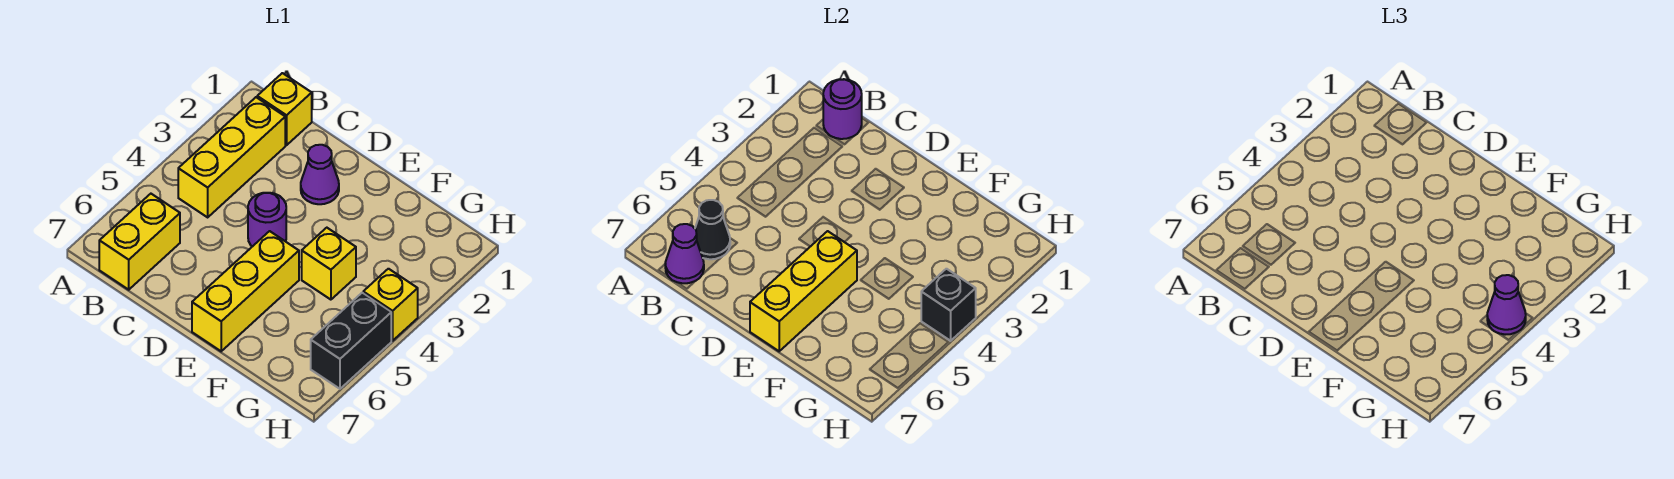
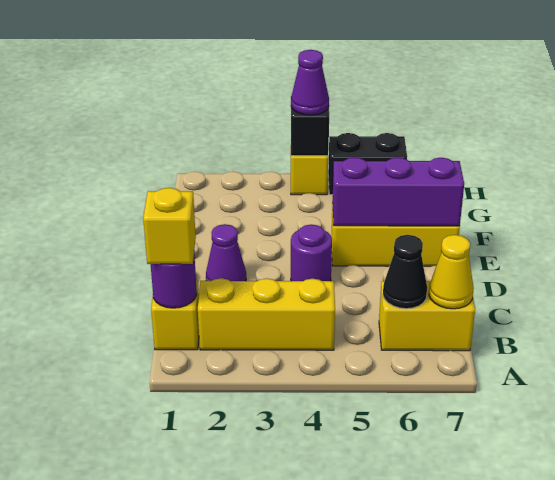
purple 1x1 cone [665,224,704,283] -> yellow 1x1 cone [429,235,474,309]
yellow 1x3 brick [750,231,857,351] -> purple 1x3 brick [332,157,464,226]
yellow 1x1 brick [302,228,356,300] -> yellow 1x1 brick moved to [143,188,196,264]

